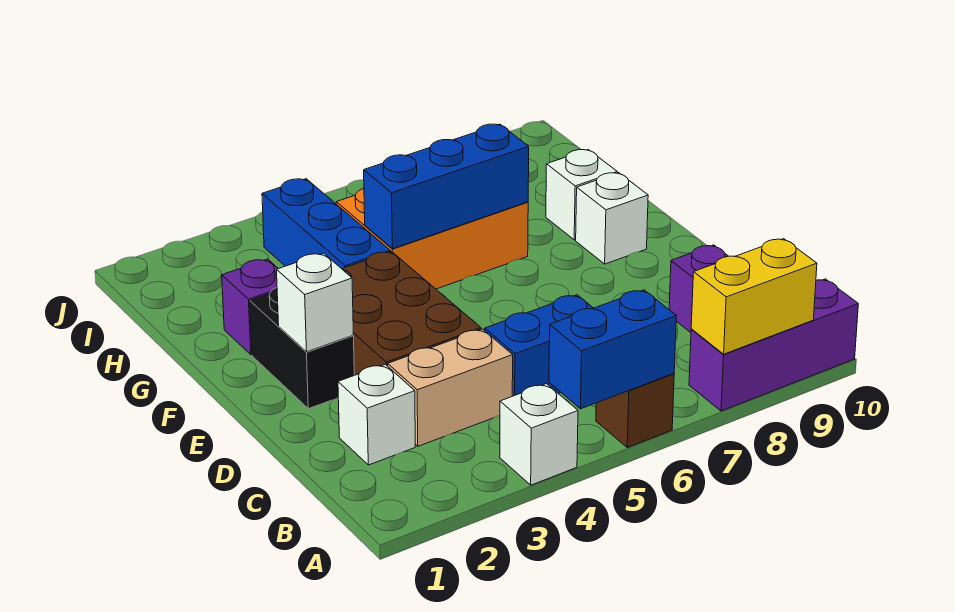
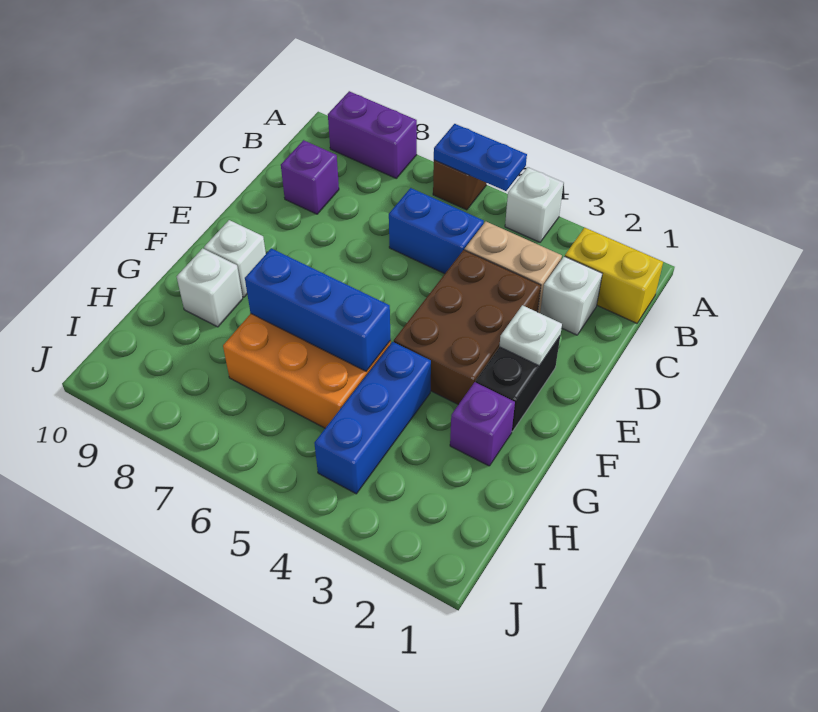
blue 1x2 brick [549,290,676,409] -> blue 1x2 plate [434,124,527,191]
purple 1x3 brick [689,279,858,411] -> purple 1x2 brick [328,91,417,178]
yellow 1x2 brick [691,239,817,354] -> yellow 1x2 brick moved to [565,227,663,323]
white 1x1 brick [277,253,353,352] -> white 1x1 plate [499,305,562,366]

